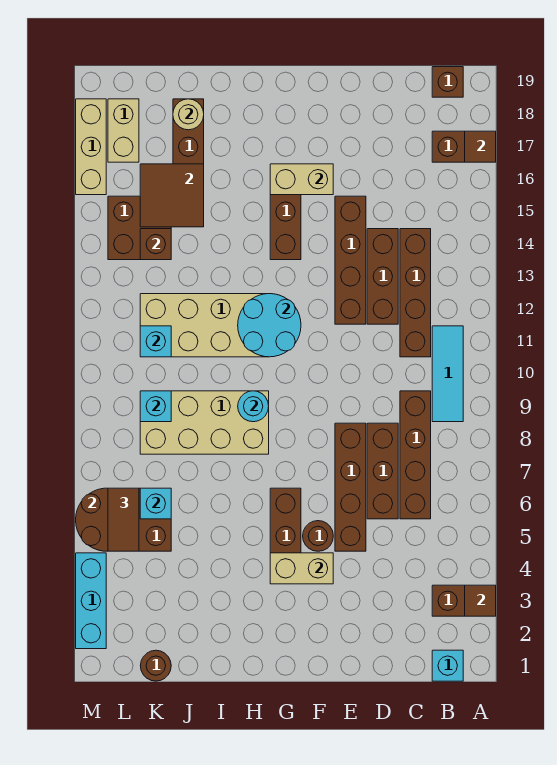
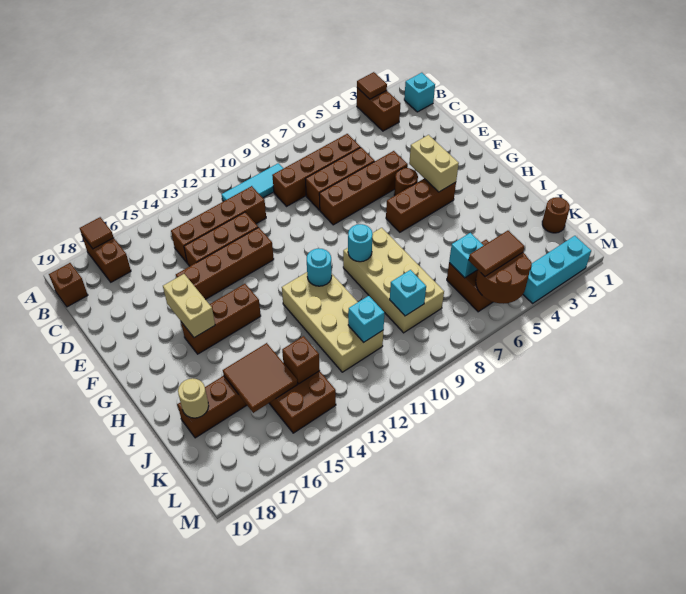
cyan 2x2 round brick [238,294,301,357] -> cyan 1x1 round brick [307,248,332,286]
tan 1x2 brick [108,99,139,162] -> none
tan 1x3 brick [76,99,106,195] -> none

